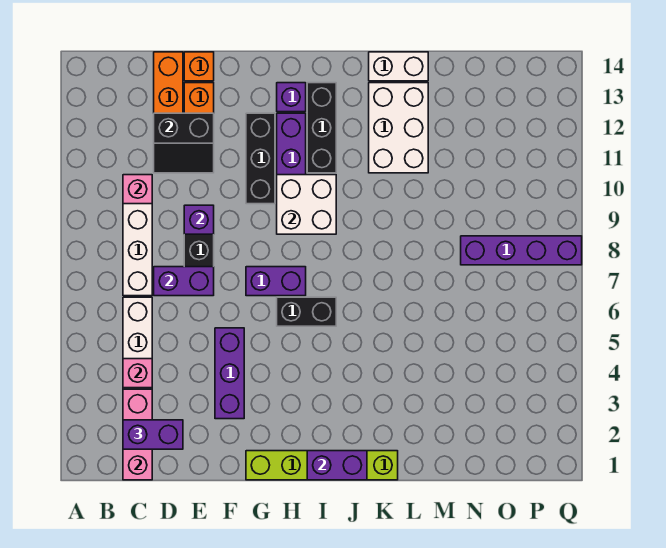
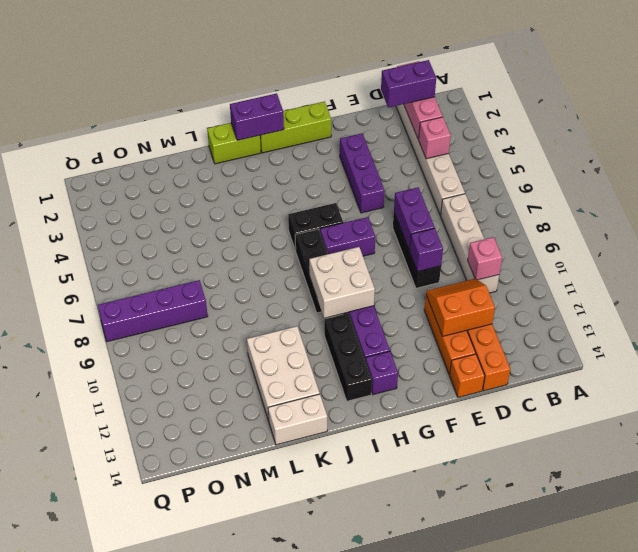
purple 1x2 brick [154,267,214,296] -> purple 1x2 brick turned to [394,187,435,250]
black 2x2 slope [154,113,214,173] -> orange 2x2 slope [426,279,495,336]
black 1x3 brick [246,113,275,204] -> black 1x3 brick moved to [295,229,328,313]

